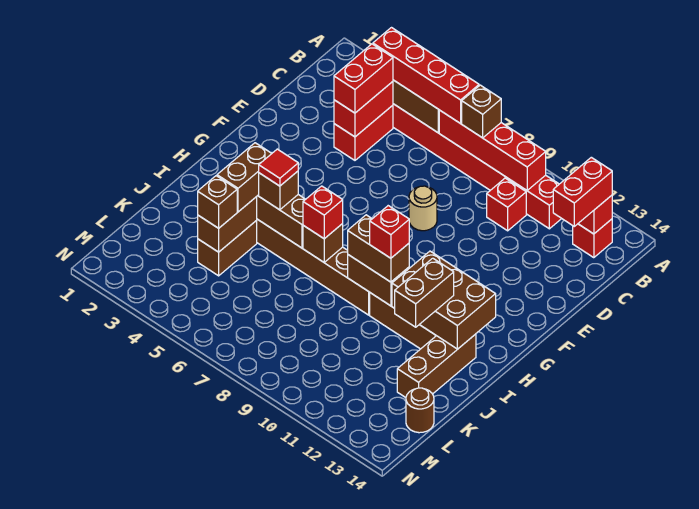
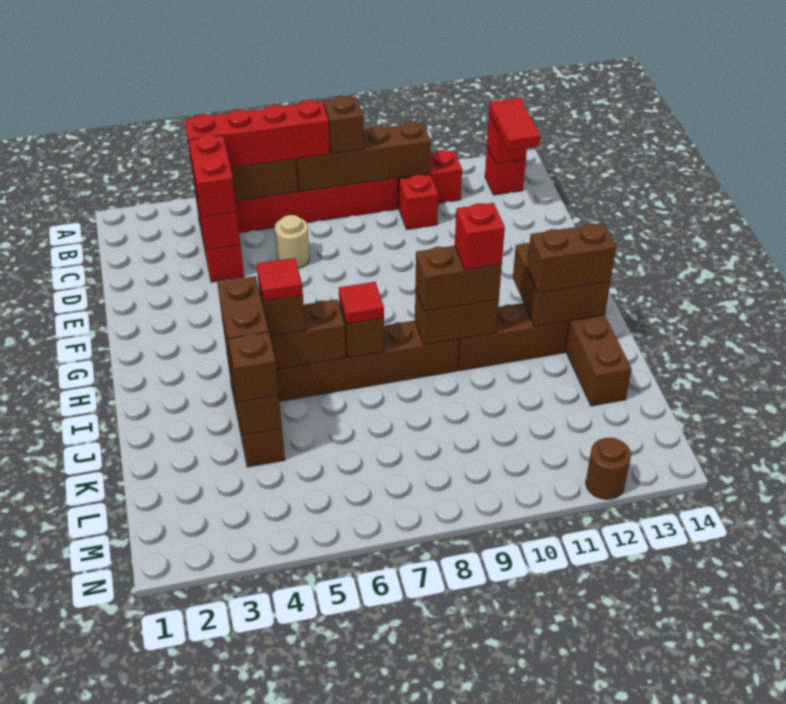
red 1x4 brick [439,110,546,190] -> brown 1x4 brick [296,122,431,192]
red 1x2 brick [553,157,612,226] -> red 1x2 tile [489,98,540,151]
tan 1x1 round brick [409,186,437,231] -> tan 1x1 round brick moved to [275,215,310,269]
brown 2x3 brick [392,251,496,349] -> brown 2x2 brick [513,243,610,327]
red 1x1 brick [303,186,343,239] -> red 1x1 tile [339,282,384,324]
brown 1x2 brick [394,258,454,327] -> brown 1x2 brick turned to [527,223,616,293]
brown 1x1 round brick [406,388,434,433] -> brown 1x1 round brick moved to [586,438,631,499]

